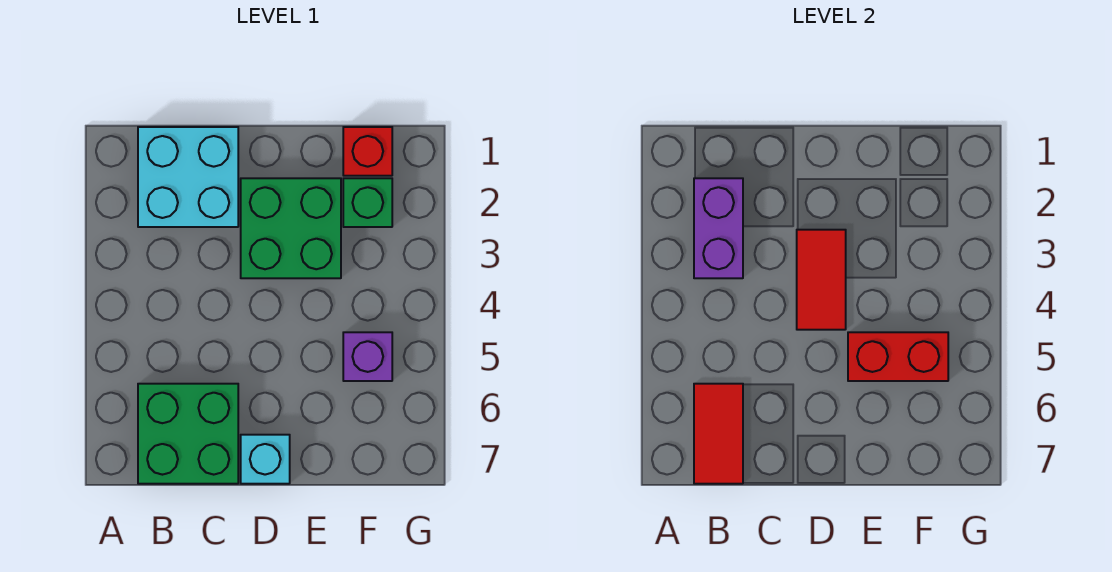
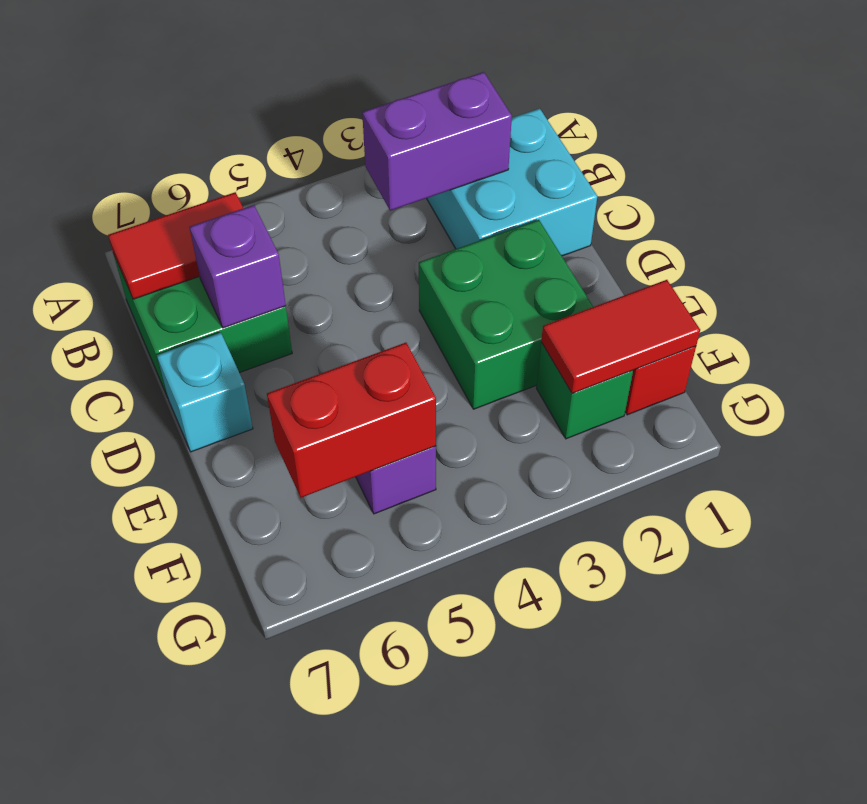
none -> purple 1x1 brick [190,205,286,328]
red 1x2 tile [797,230,846,330] -> red 1x2 tile moved to [541,280,700,393]
red 1x2 brick [848,332,948,381] -> red 1x2 brick turned to [267,343,436,498]

